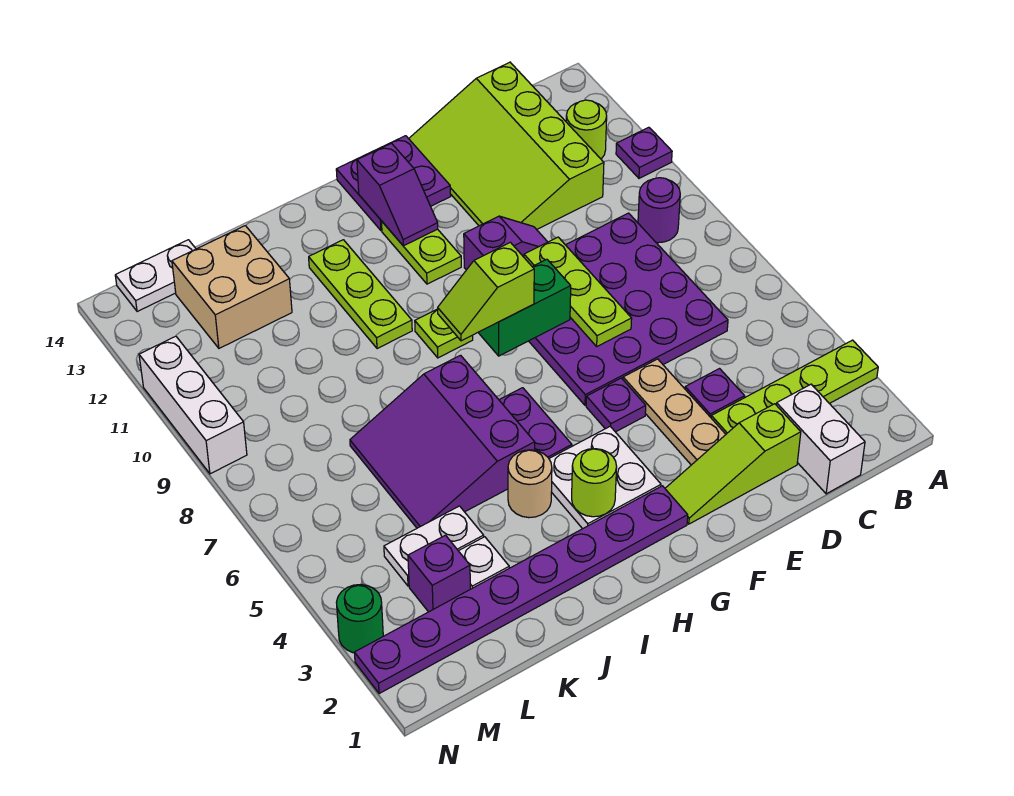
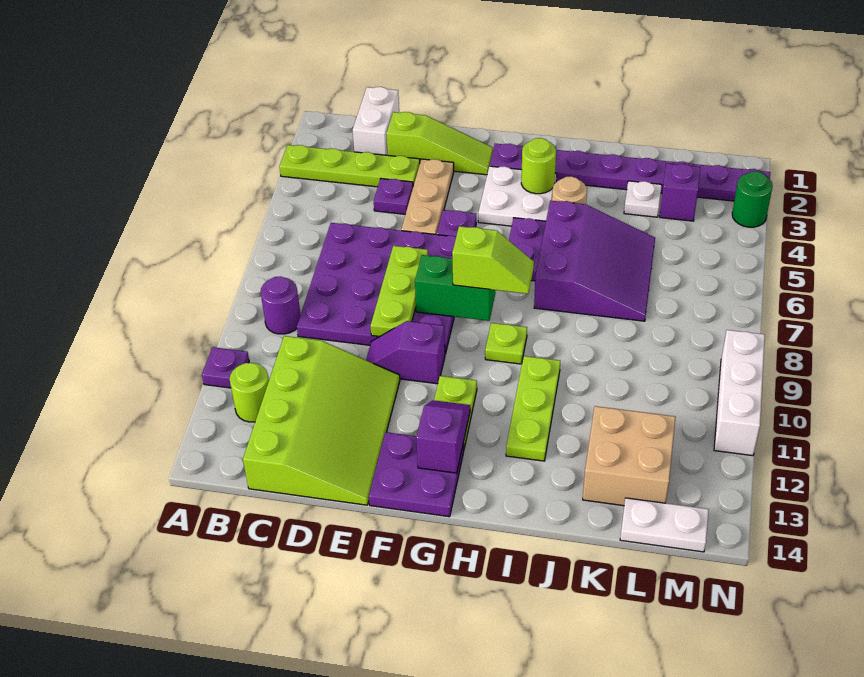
white 1x2 plate [384,506,484,586] -> none

